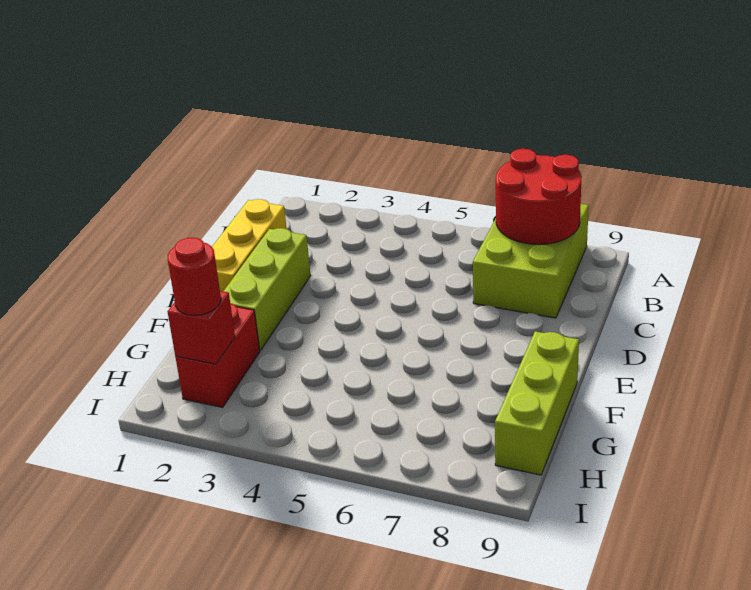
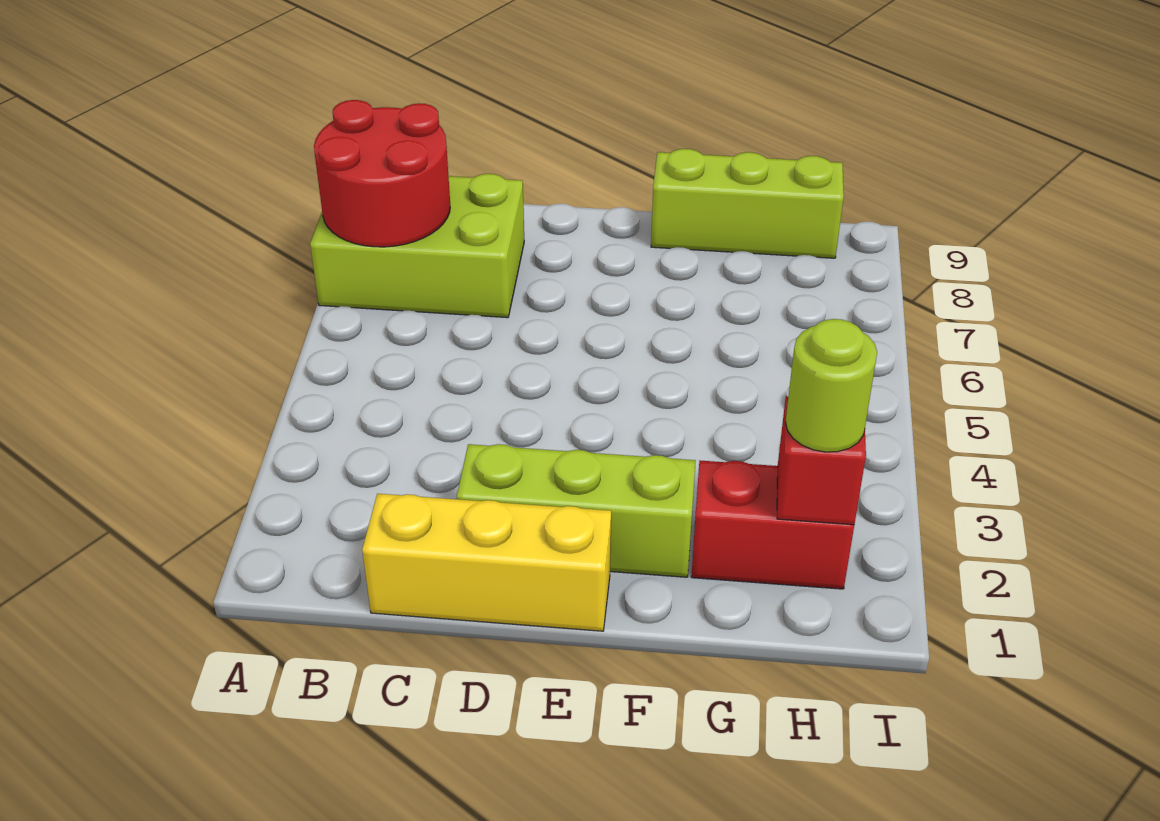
red 1x1 round brick [168,238,221,315] -> lime 1x1 round brick [785,319,877,452]

